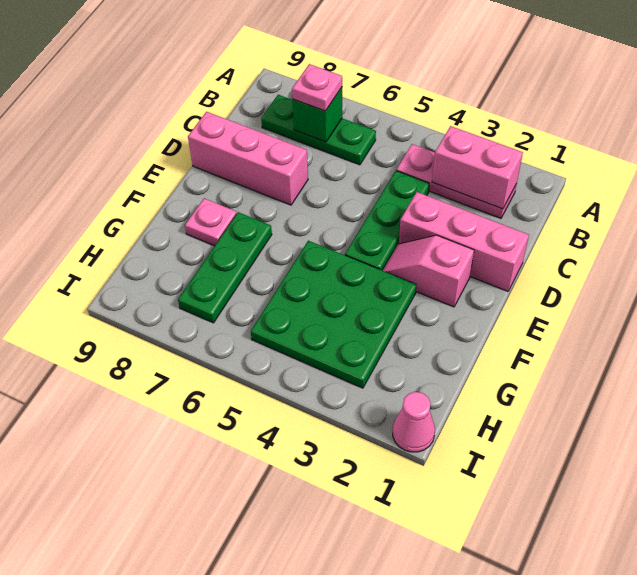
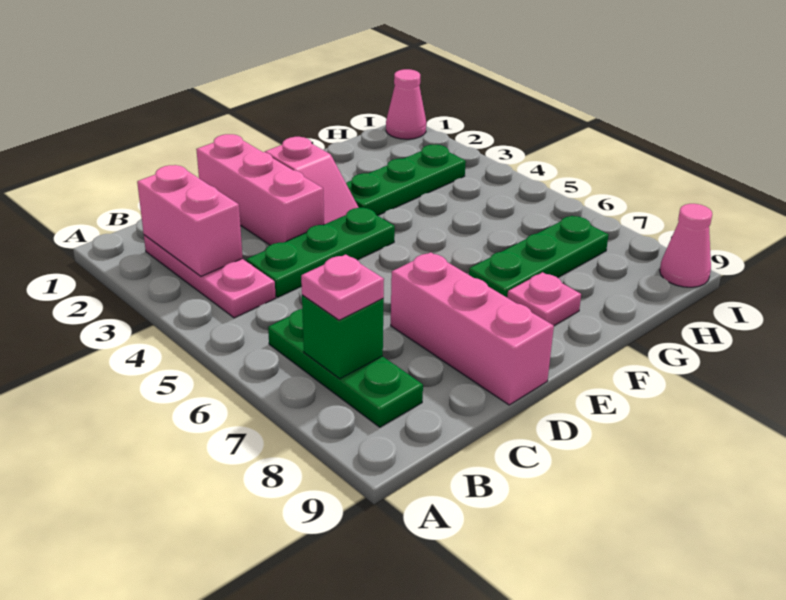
green 3x3 plate [251,241,417,388] -> green 1x3 plate [346,145,466,216]
none -> pink 1x1 cone [660,204,712,287]

